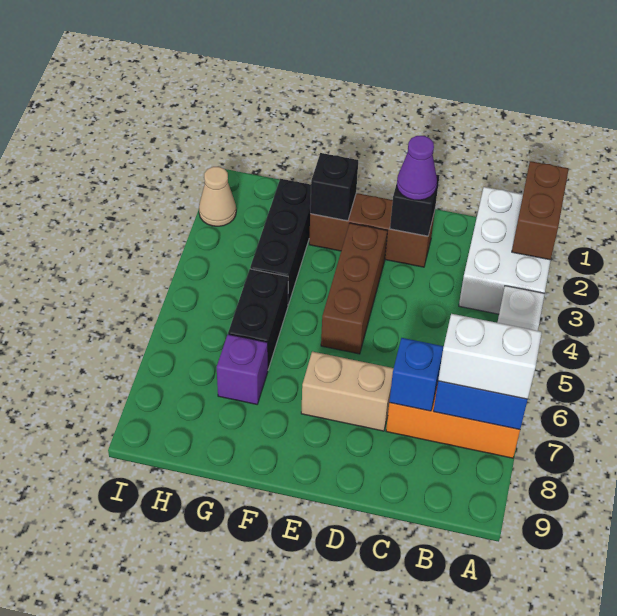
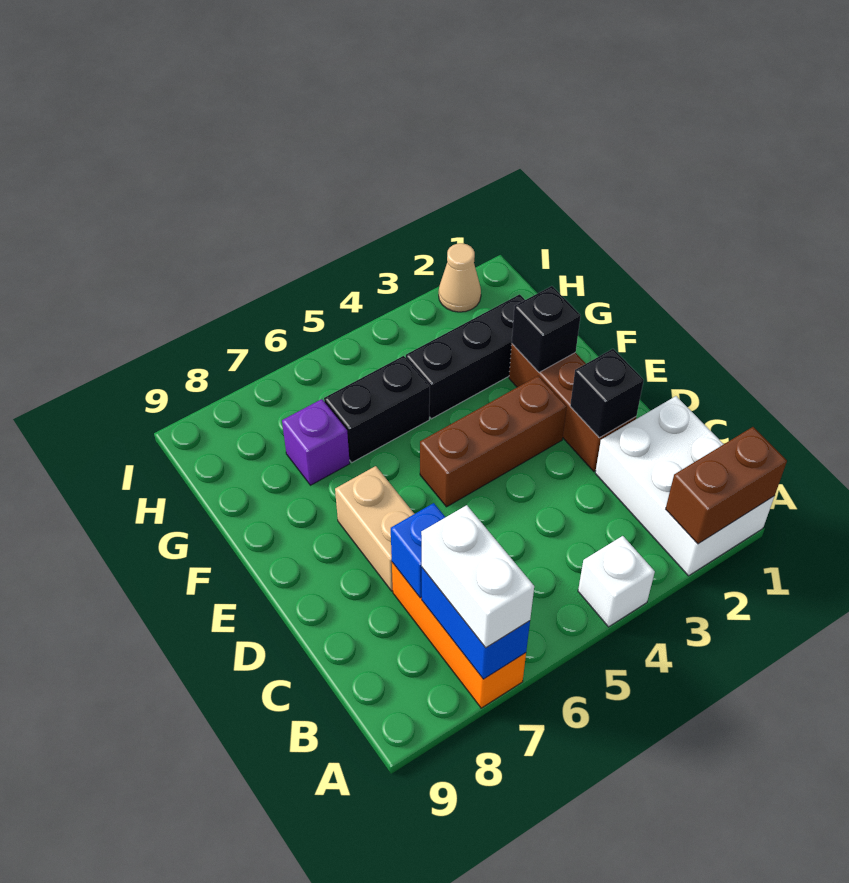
white 2x3 brick [459,187,551,314] -> white 2x3 brick turned to [595,396,774,576]
purple 1x1 cone [397,136,437,200] -> none

